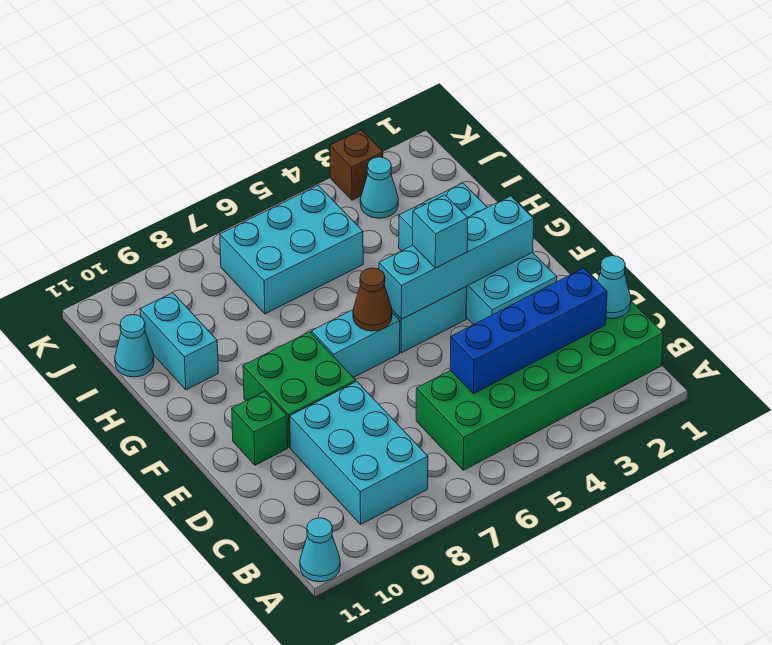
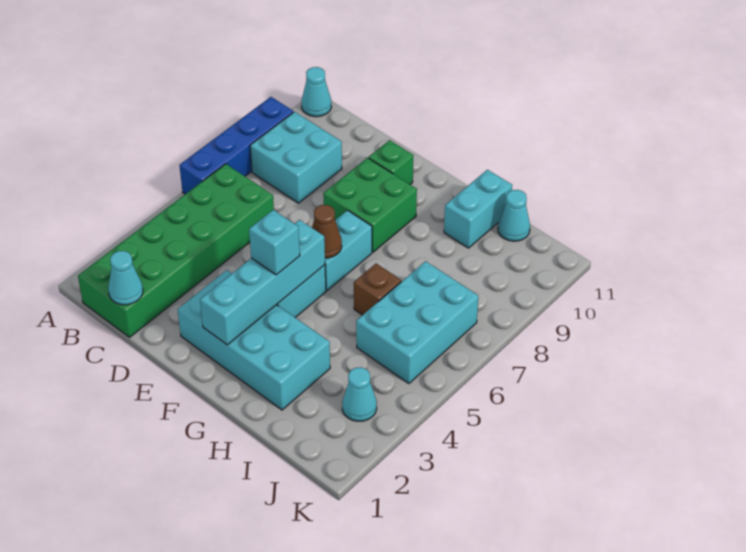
cyan 2x3 brick [290,381,428,524] -> cyan 2x2 brick [250,112,342,203]
blue 1x4 brick [450,268,607,394] -> blue 1x4 brick moved to [180,97,293,194]
cyan 1x2 brick [140,293,218,390] -> cyan 1x2 brick turned to [444,170,512,248]
brown 1x1 brick [330,130,383,200] -> brown 1x1 brick moved to [354,264,401,315]

